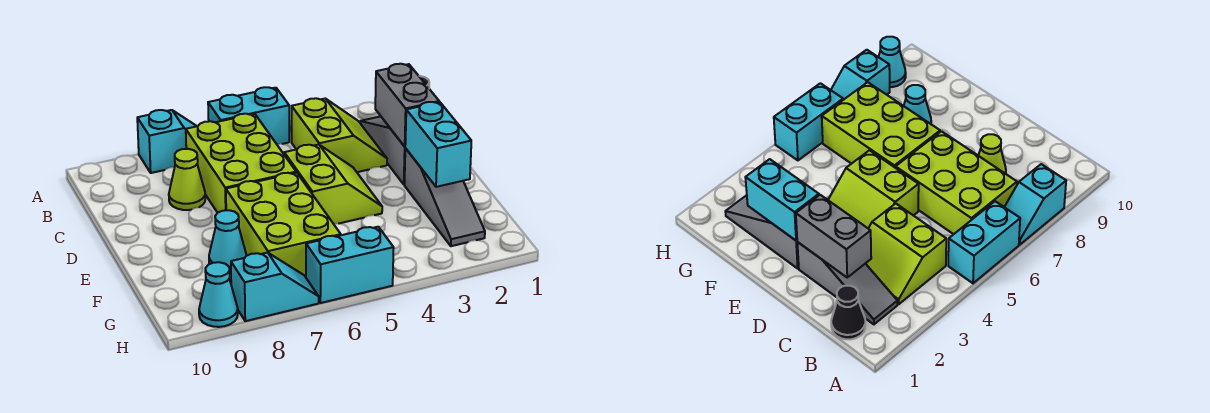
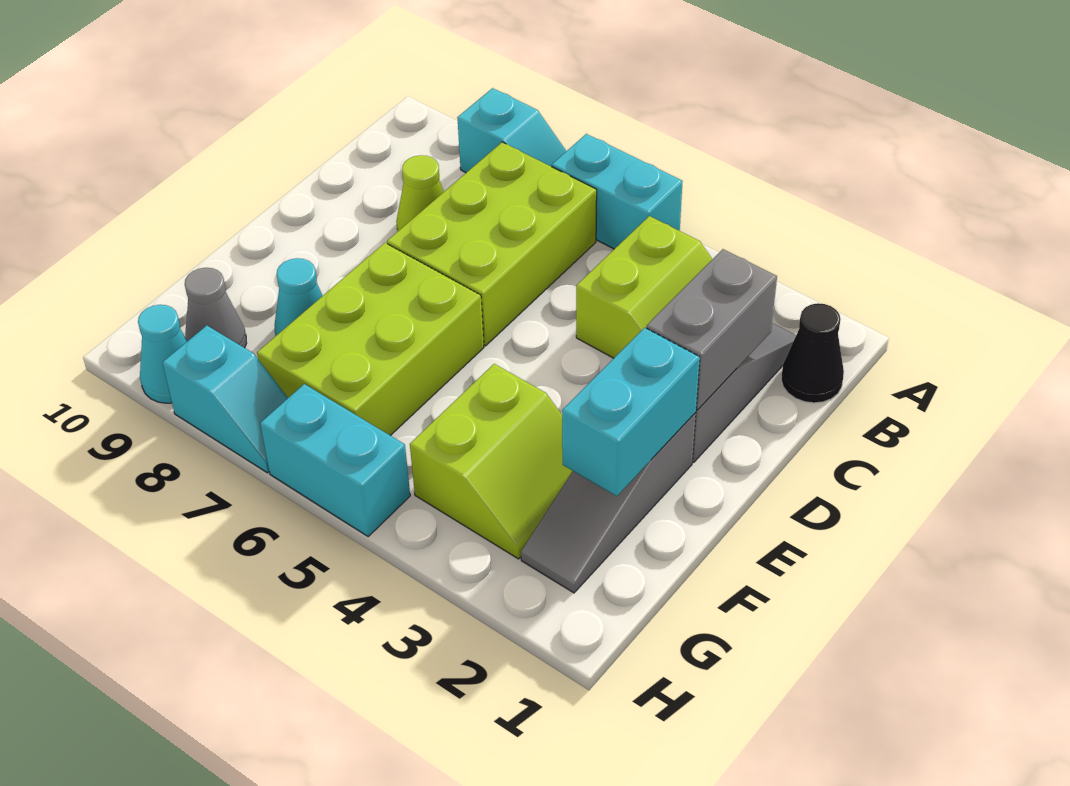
lime 2x2 slope [284,145,382,224] -> lime 2x2 slope moved to [410,364,572,559]
none -> grey 1x1 cone [185,268,247,348]

